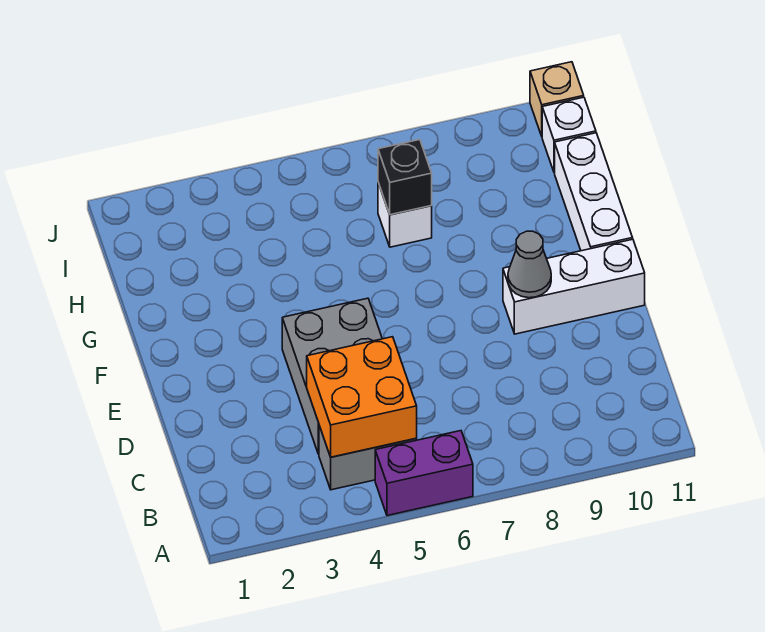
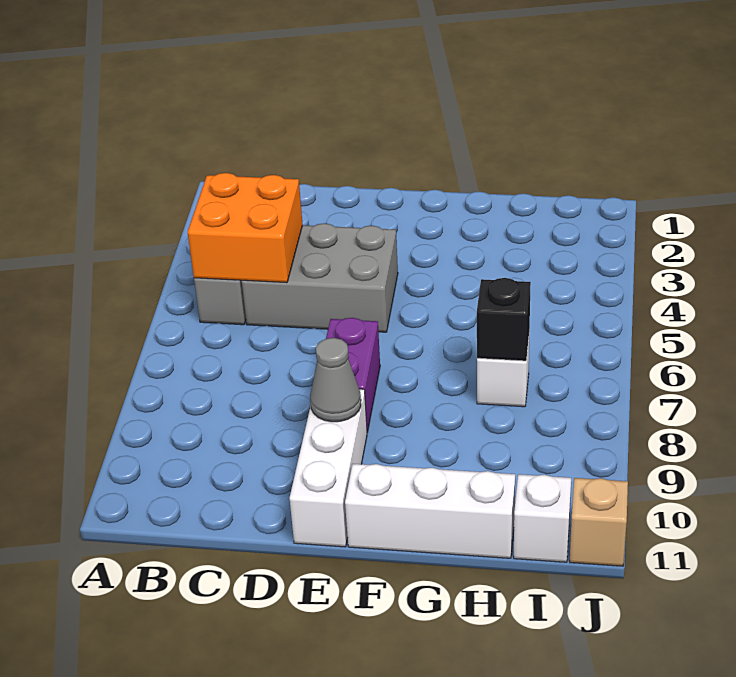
purple 1x2 brick [375,431,473,516] -> purple 1x2 brick moved to [326,318,380,432]

